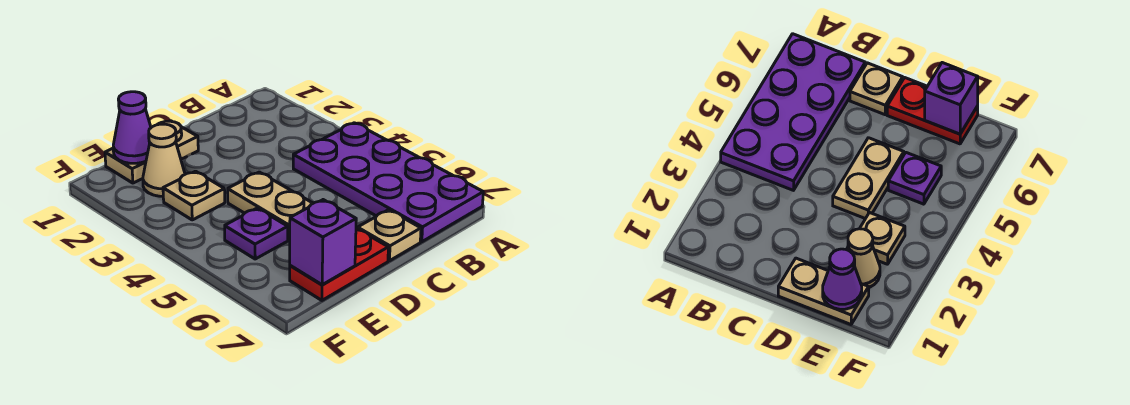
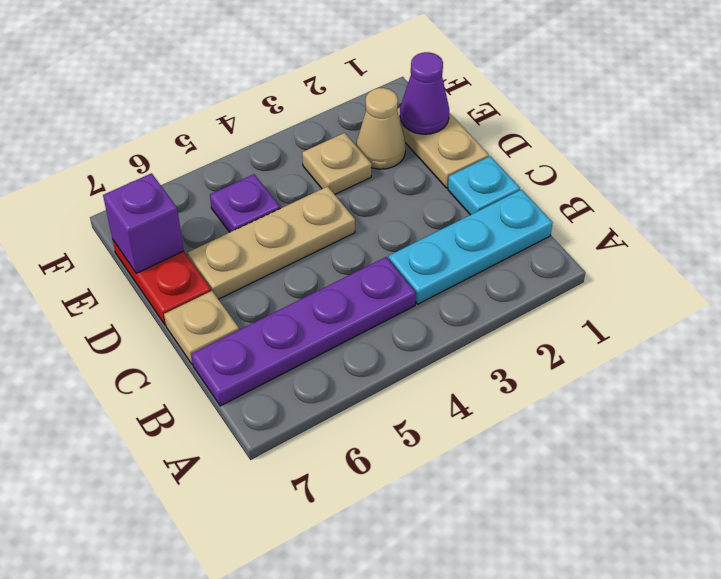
purple 2x4 plate [293,123,483,242] -> purple 1x4 plate [191,257,416,406]
none -> cyan 1x3 plate [389,190,553,304]
none -> cyan 1x1 plate [448,156,520,215]
tan 1x2 plate [228,172,313,240] -> tan 1x3 plate [188,186,355,299]

